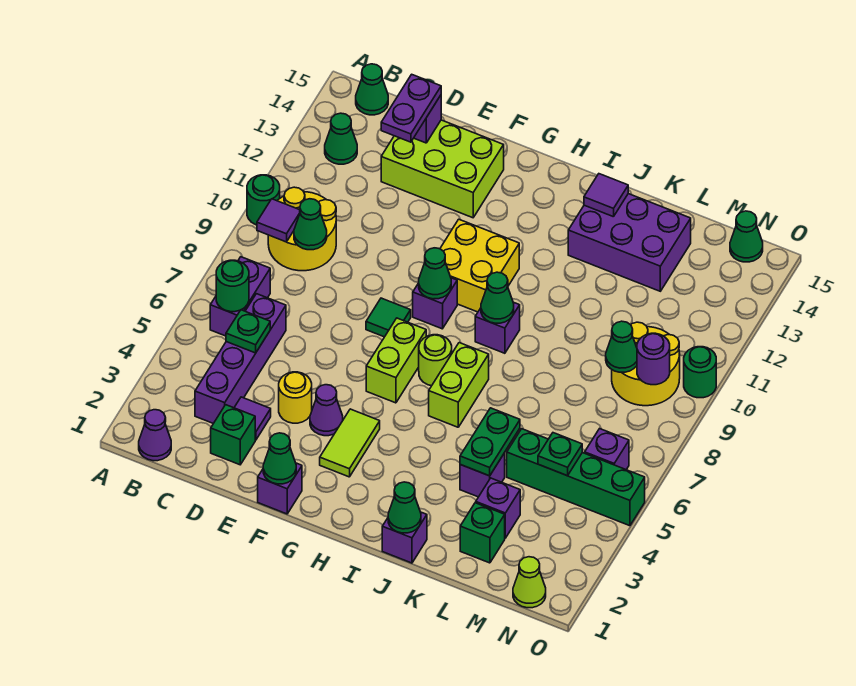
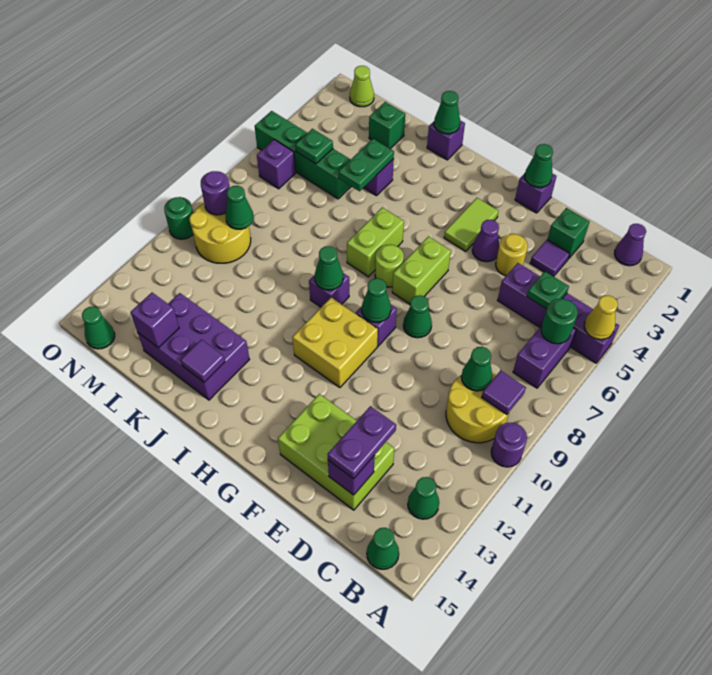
none -> yellow 1x1 cone [584,295,618,340]
green 1x1 round brick [247,175,280,225] -> purple 1x1 round brick [491,423,527,467]
purple 1x4 brick [195,294,286,423] -> purple 1x4 brick turned to [497,263,619,363]
green 1x1 tile [366,298,411,337] -> green 1x1 cone [403,295,432,338]
purple 1x1 brick [476,478,520,538] -> purple 1x1 brick moved to [130,293,179,348]

